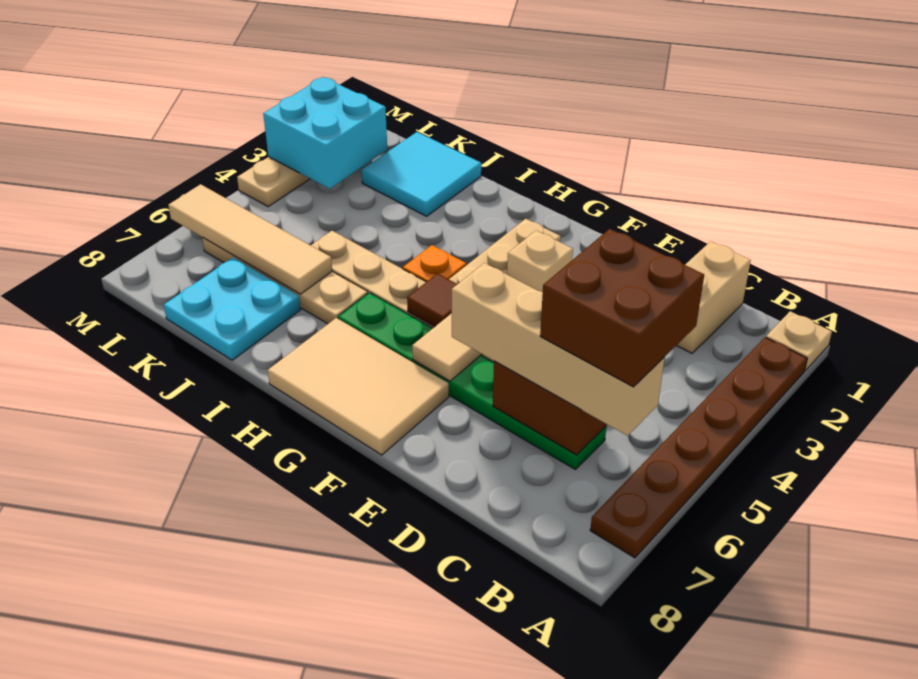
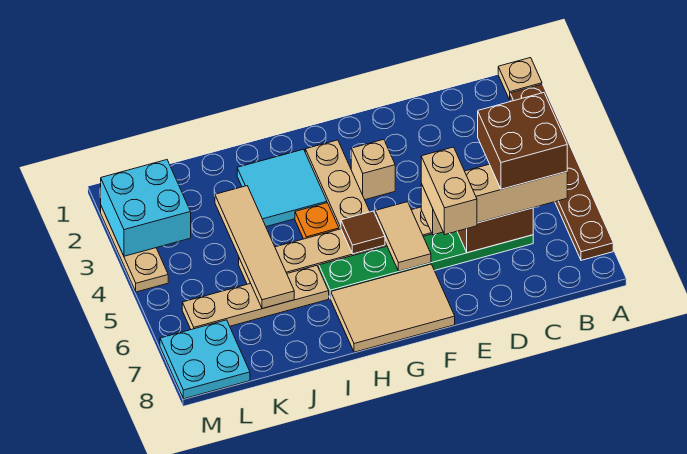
tan 1x2 brick [676,241,751,353] -> tan 1x2 brick moved to [421,147,477,234]
cyan 2x2 tile [361,132,481,216] -> cyan 2x2 tile moved to [237,149,327,227]
tan 1x4 tile [168,184,332,294] -> tan 1x4 tile turned to [215,186,294,309]
cyan 2x2 plate [164,258,300,360] -> cyan 2x2 plate moved to [160,320,250,399]

